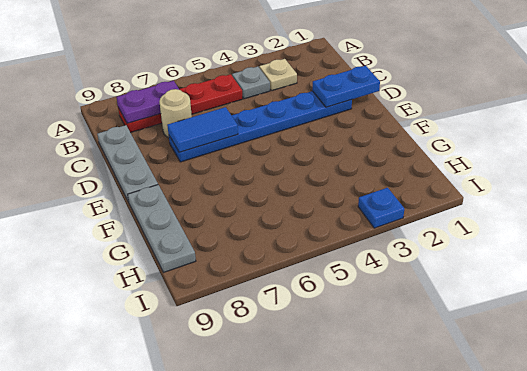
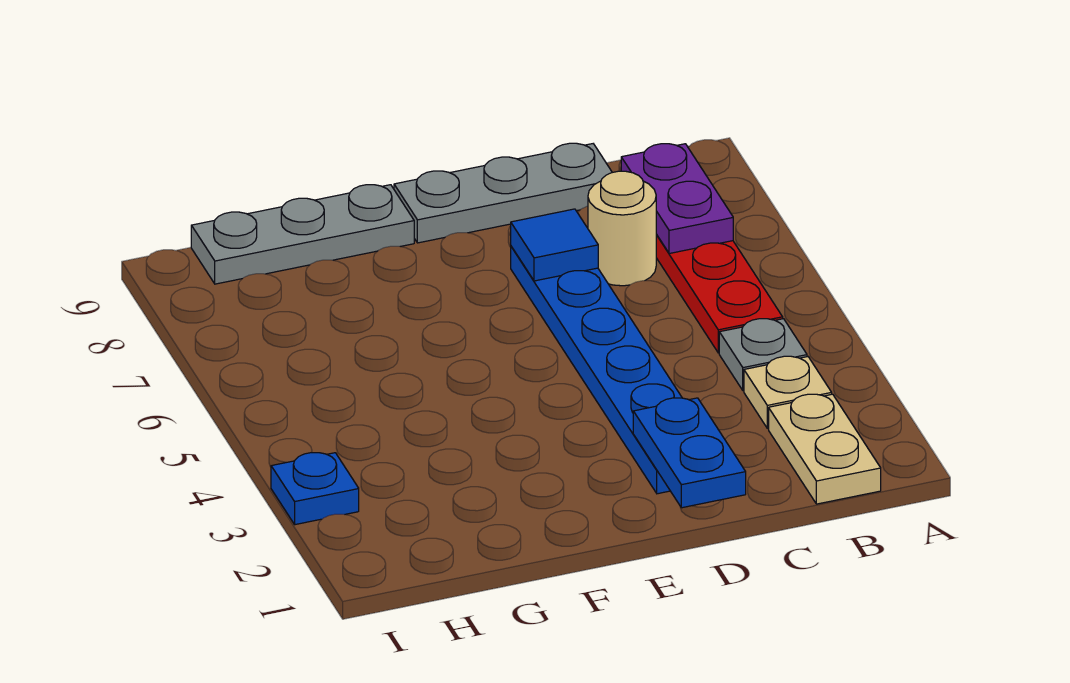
none -> tan 1x2 plate [769,394,881,504]
blue 1x2 tile [167,107,238,152] -> blue 1x1 tile [511,209,598,281]

